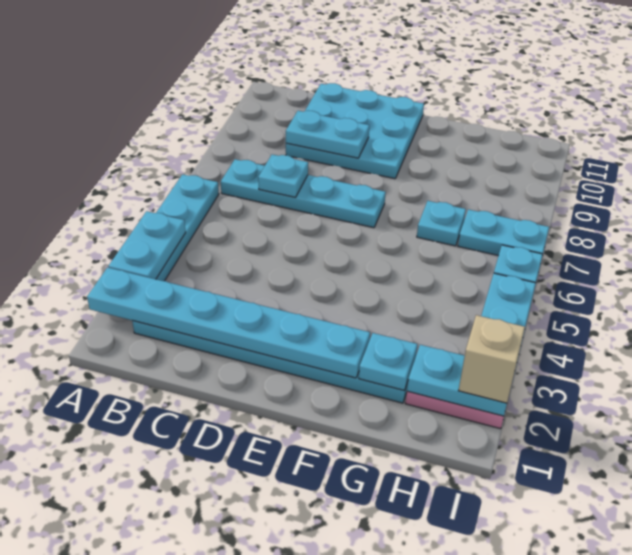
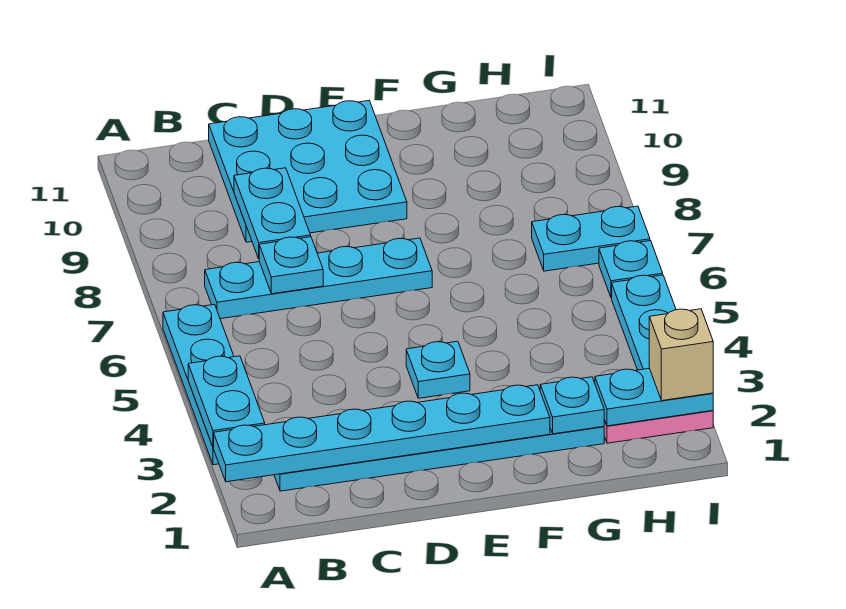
cyan 1x2 plate [286,111,369,158] -> cyan 1x2 plate turned to [234,168,311,259]
cyan 1x1 plate [417,201,466,246] -> cyan 1x1 plate moved to [406,341,470,398]

